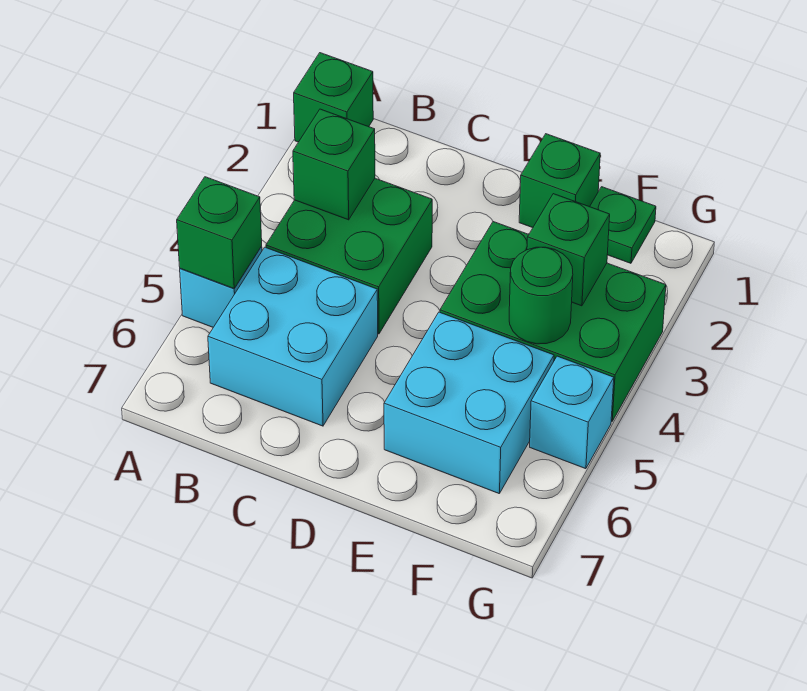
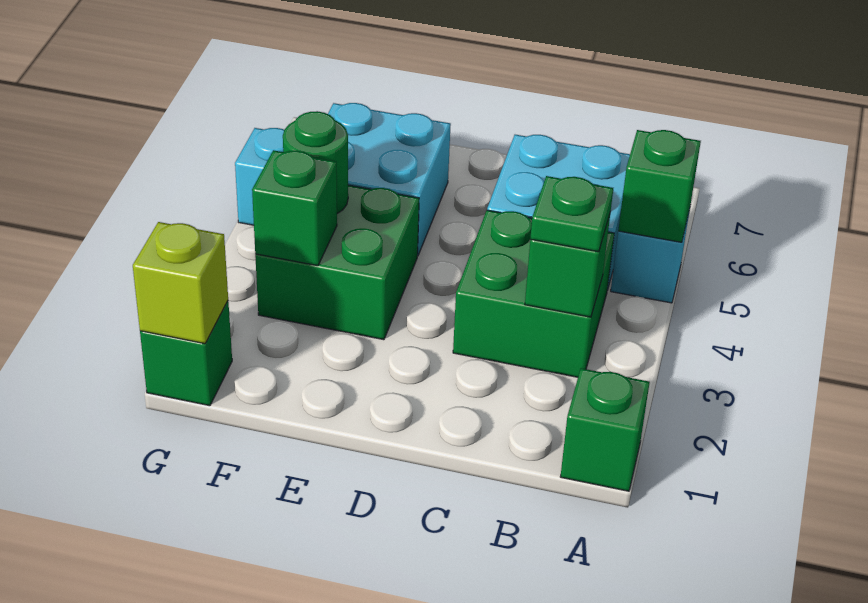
green 1x1 brick [519,134,600,228] -> green 1x1 brick moved to [140,301,232,406]
green 2x3 brick [440,222,666,421] -> green 2x2 brick [255,185,419,340]
green 1x1 plate [590,187,656,263] -> green 1x1 plate moved to [530,176,613,252]
none -> lime 1x1 brick [133,222,228,344]

